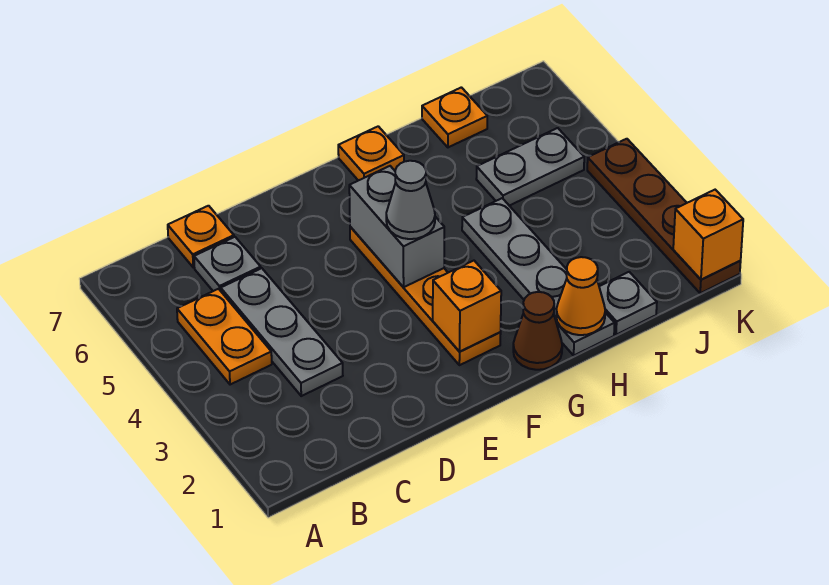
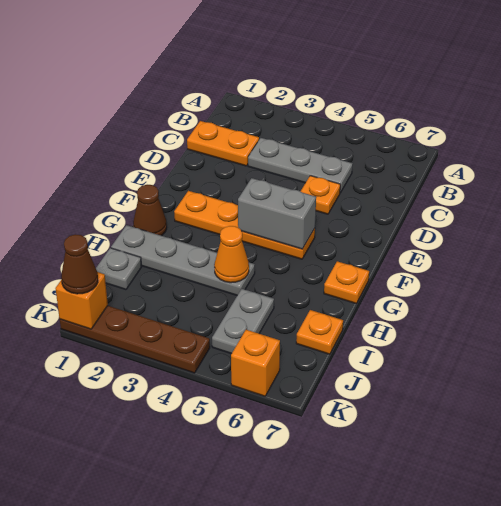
orange 1x2 plate [177,289,272,385] -> orange 1x2 plate moved to [187,121,259,166]
grey 1x1 plate [194,237,261,291] -> none
orange 1x1 plate [168,206,234,268] -> orange 1x1 plate moved to [301,176,340,214]
orange 1x1 brick [433,261,501,352] -> orange 1x1 brick moved to [231,330,280,396]
grey 1x1 cone [386,161,435,239] -> none
orange 1x1 cone [556,257,605,335] -> orange 1x1 cone moved to [214,226,249,283]
none -> brown 1x1 cone [61,234,98,294]

